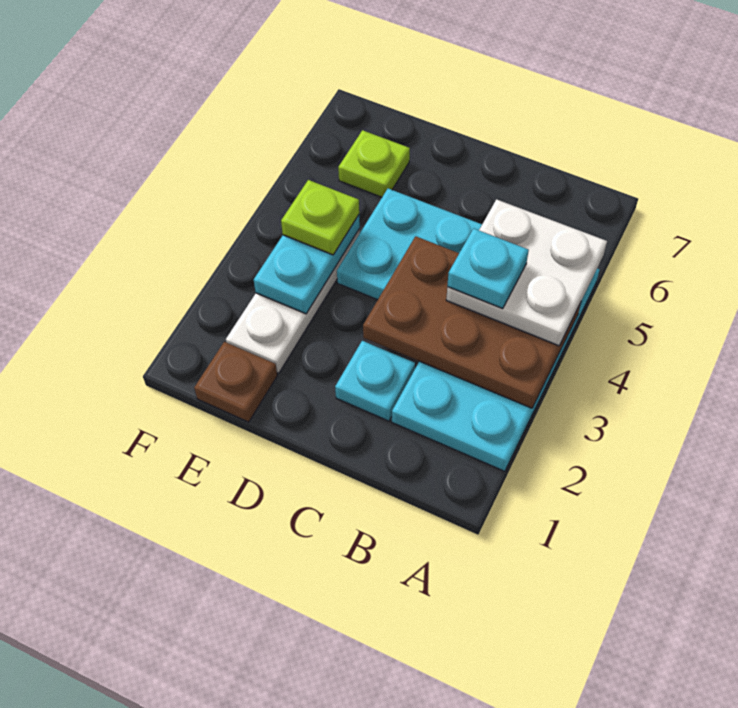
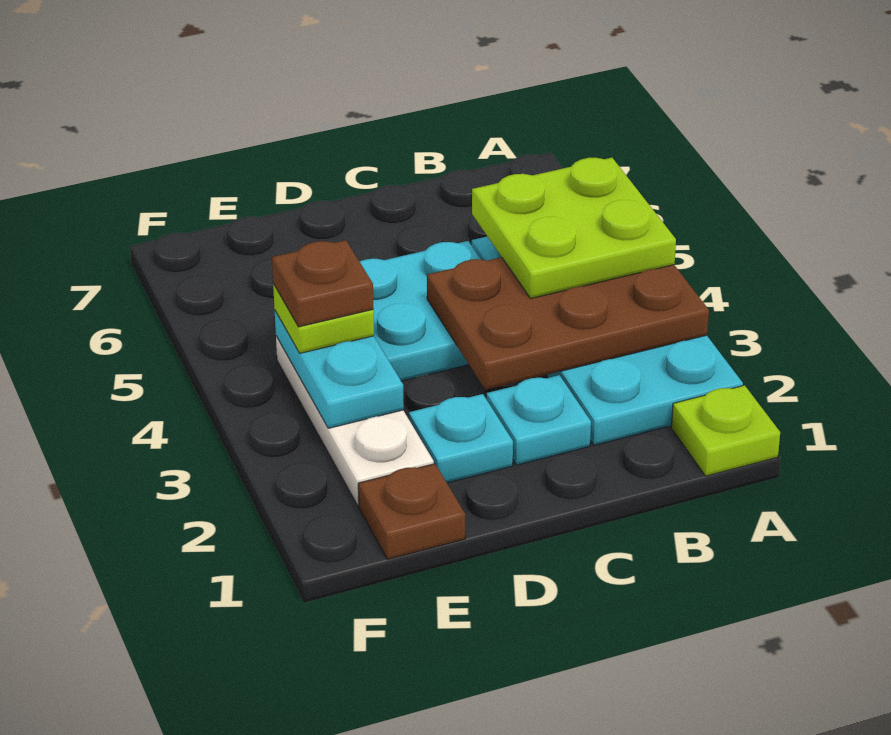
white 2x2 plate [446,199,607,346] -> lime 2x2 plate [472,158,676,299]
cyan 1x1 plate [447,228,529,309] -> cyan 1x1 plate moved to [409,394,513,483]
none -> brown 1x1 plate [272,240,374,327]
lime 1x1 plate [338,130,410,197] -> lime 1x1 plate moved to [671,385,780,476]

